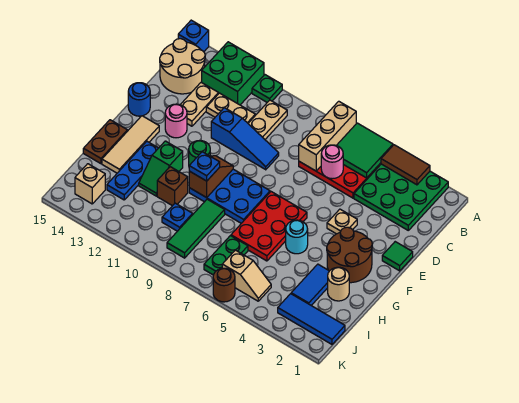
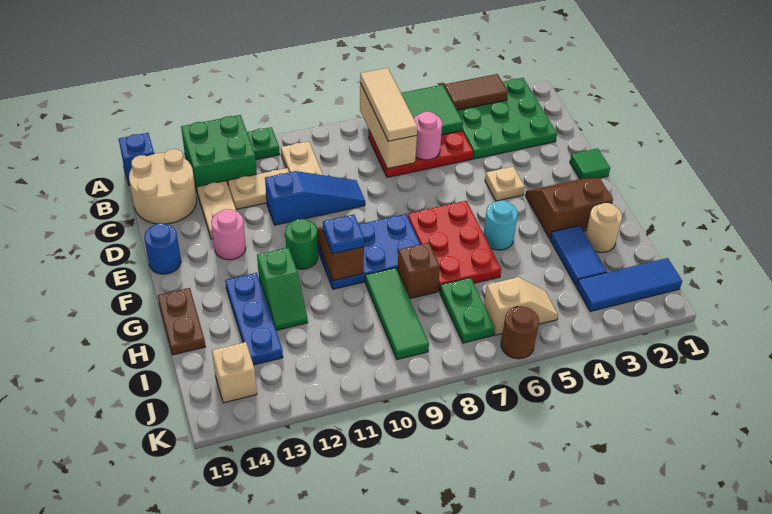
brown 2x2 round brick [327,227,372,283] -> brown 2x2 slope [525,178,613,239]
tan 1x3 tile [102,116,159,173] -> tan 1x3 tile moved to [360,68,417,141]
brown 1x1 brick [157,167,188,206] -> brown 1x1 brick moved to [397,243,440,299]
blue 1x1 plate [162,203,193,231] -> none

